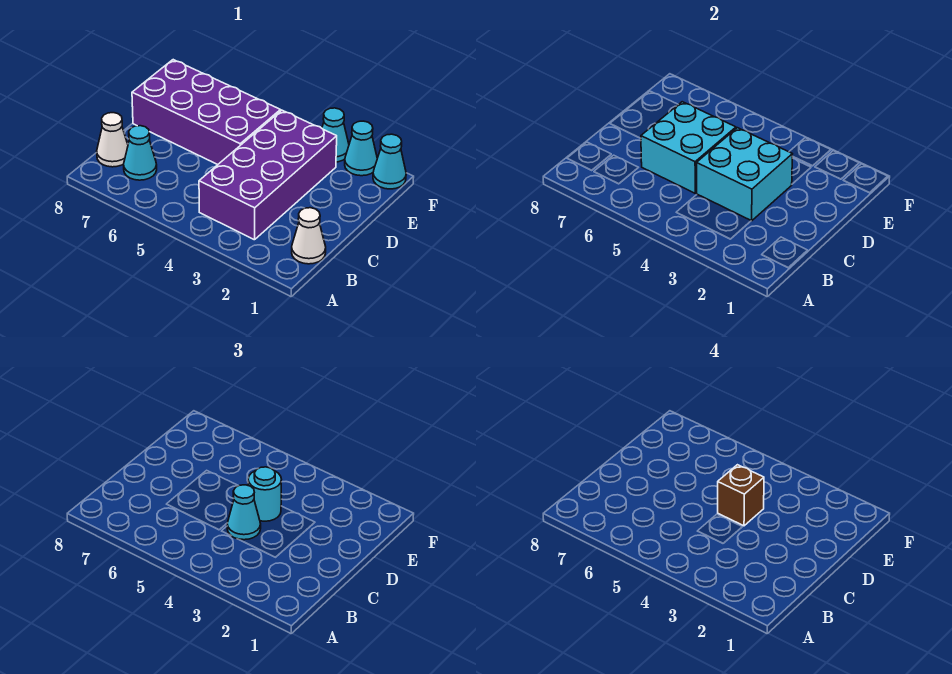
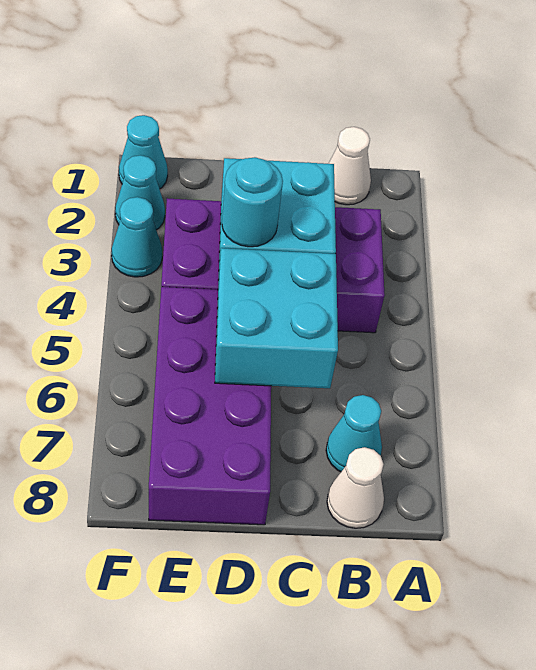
cyan 1x1 cone [227,485,261,540] -> none
brown 1x1 brick [718,465,764,526] -> none

